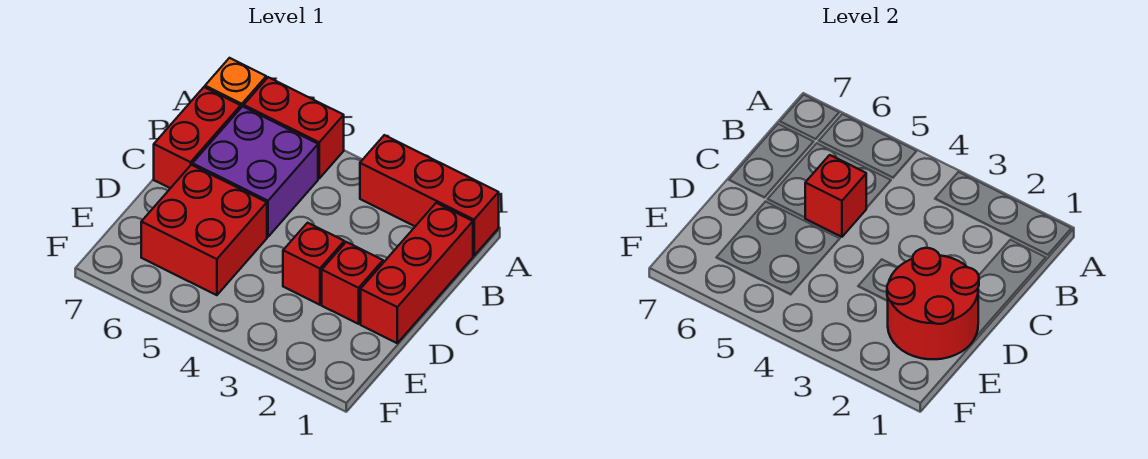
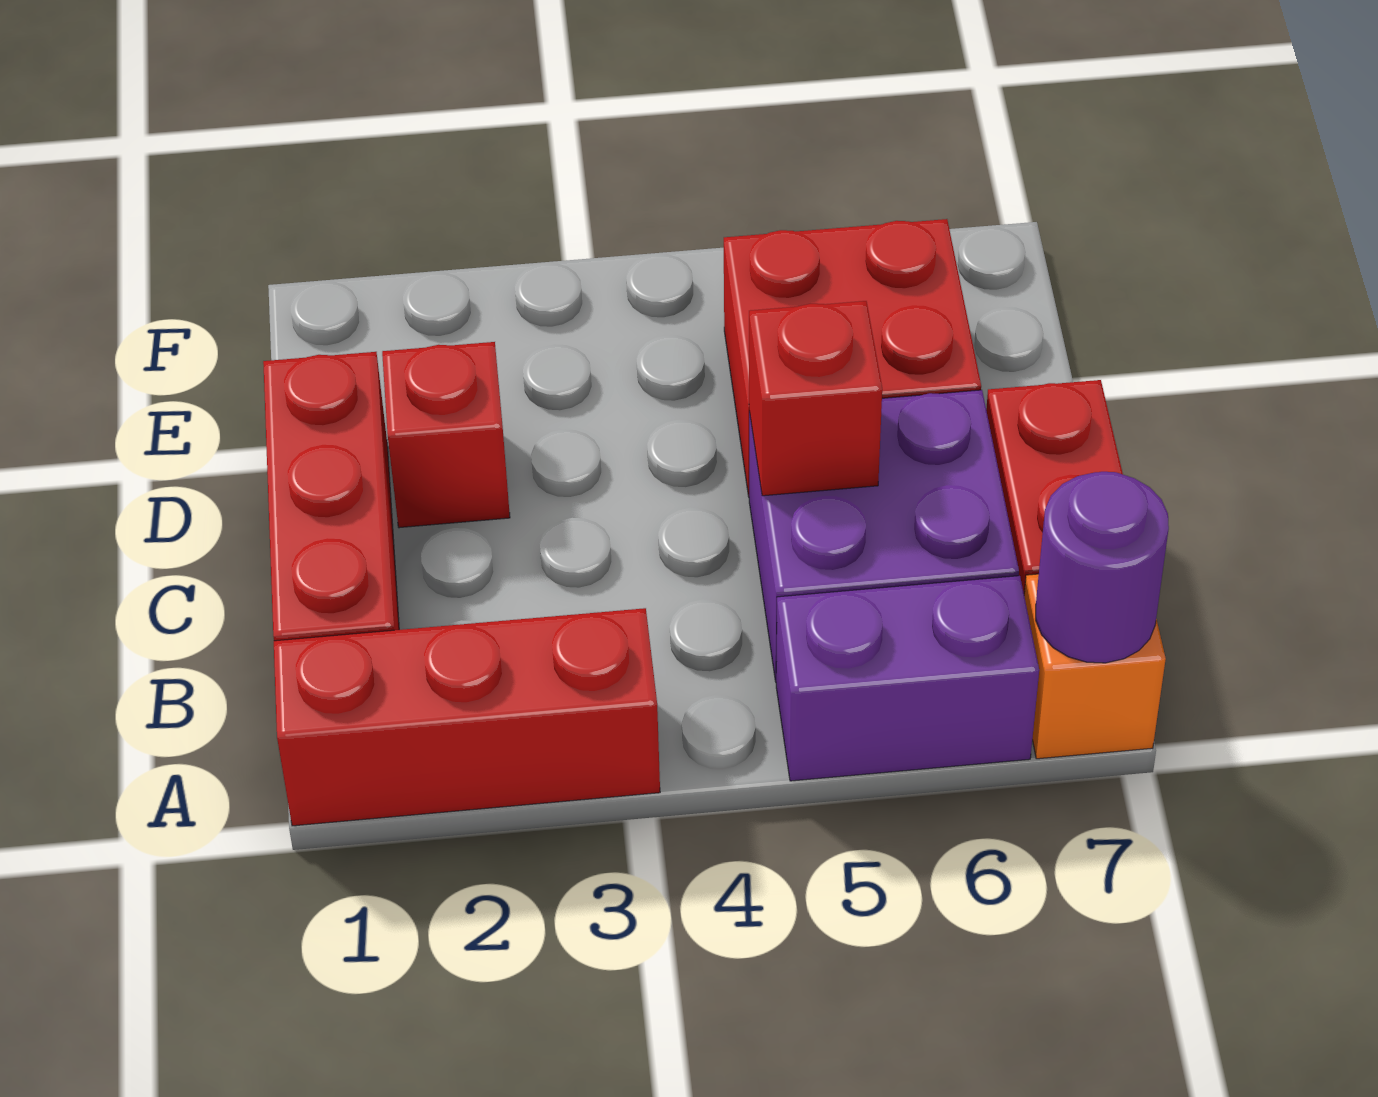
red 1x2 brick [244,77,344,178] -> purple 1x2 brick [776,576,1039,781]
none -> purple 1x1 round brick [1036,472,1169,663]
red 2x2 round brick [887,248,979,359] -> none
red 1x1 brick [283,223,344,305] -> none

